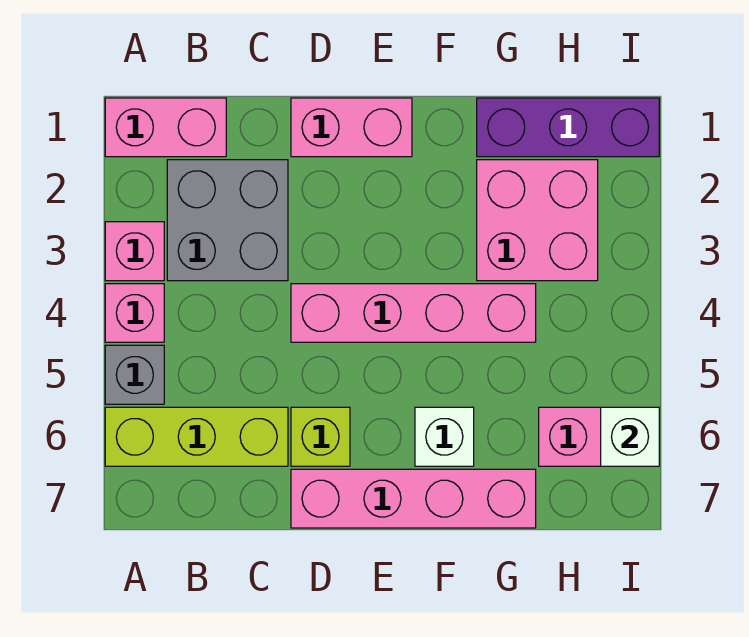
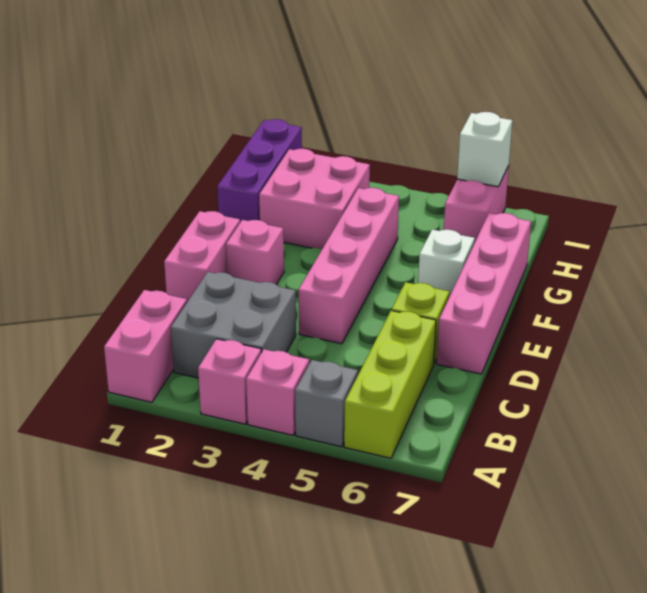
none -> pink 1x1 brick [226,220,284,285]

